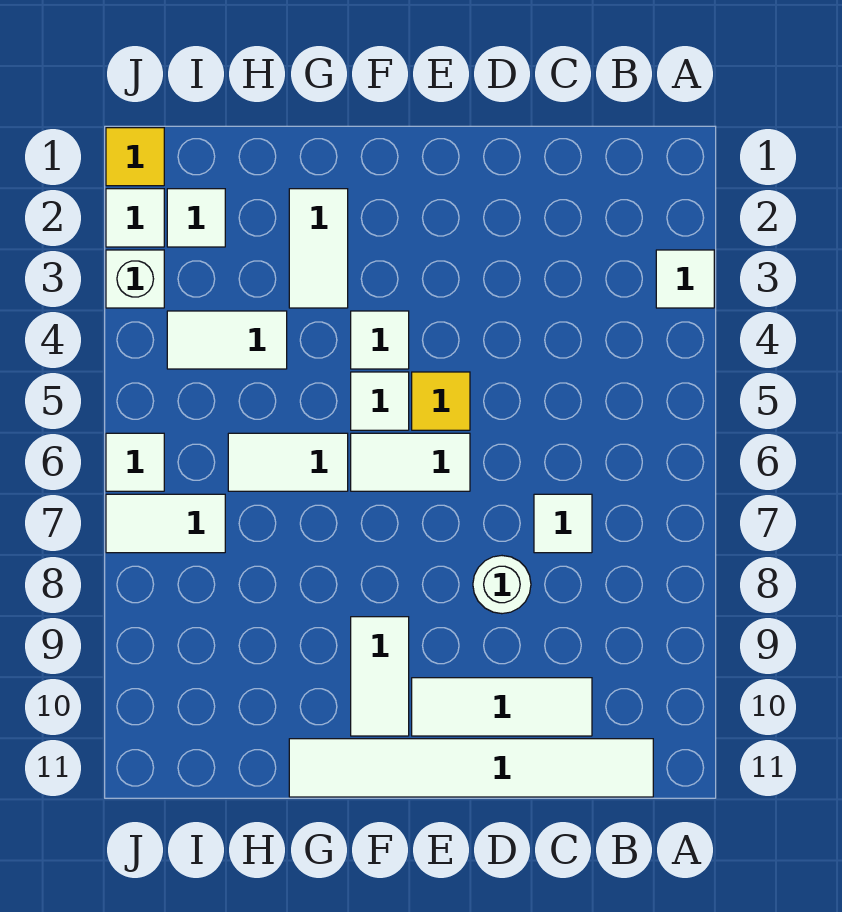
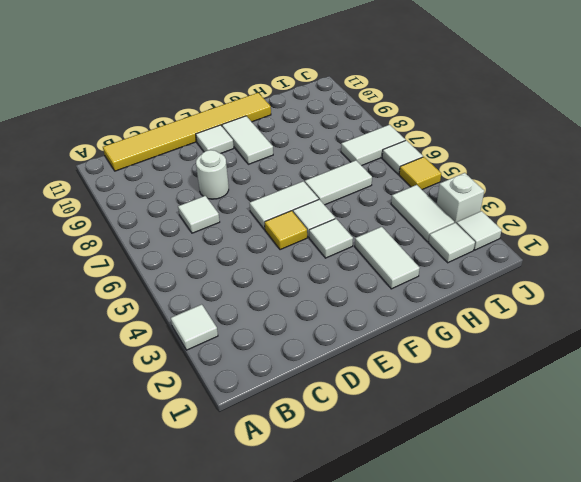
white 1x6 tile [289,739,653,797] -> yellow 1x6 tile [103,93,271,171]
white 1x3 tile [412,678,592,736] -> white 1x1 tile [196,125,234,153]
white 1x2 tile [167,311,287,369] -> white 1x2 tile turned to [391,185,454,242]
yellow 1x1 tile [106,128,164,186] -> yellow 1x1 tile moved to [399,157,441,190]

